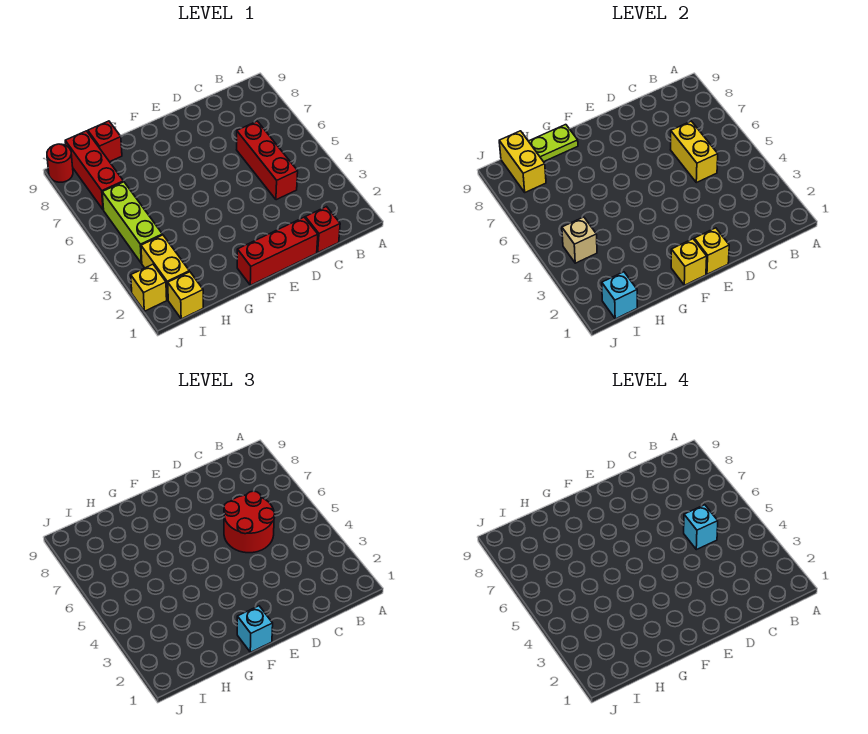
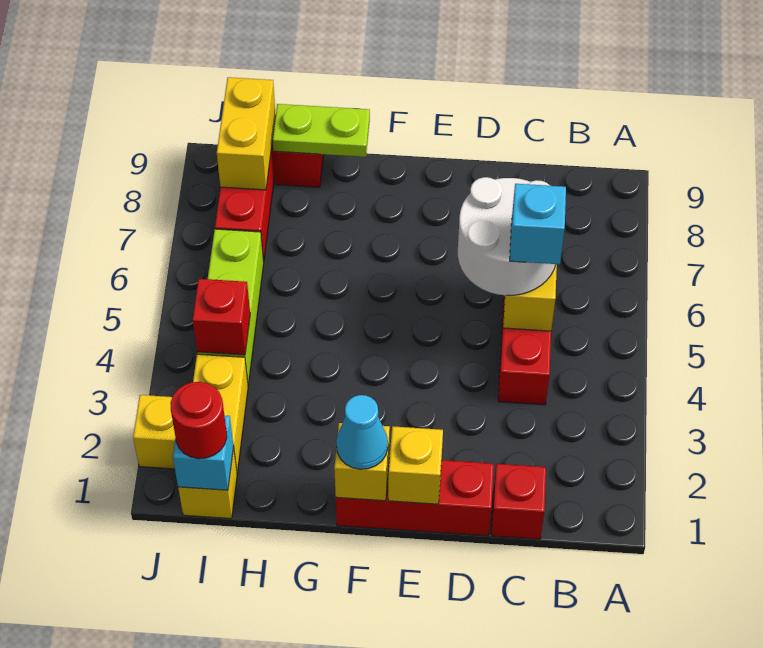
red 2x2 round brick [224,491,275,553] -> white 2x2 round brick [458,177,556,295]
cyan 1x1 brick [237,606,273,652] -> cyan 1x1 cone [336,395,388,469]
tan 1x1 brick [562,217,597,263] -> red 1x1 brick [193,279,250,355]
red 1x1 round brick [47,144,73,182] -> red 1x1 round brick moved to [170,382,227,459]

